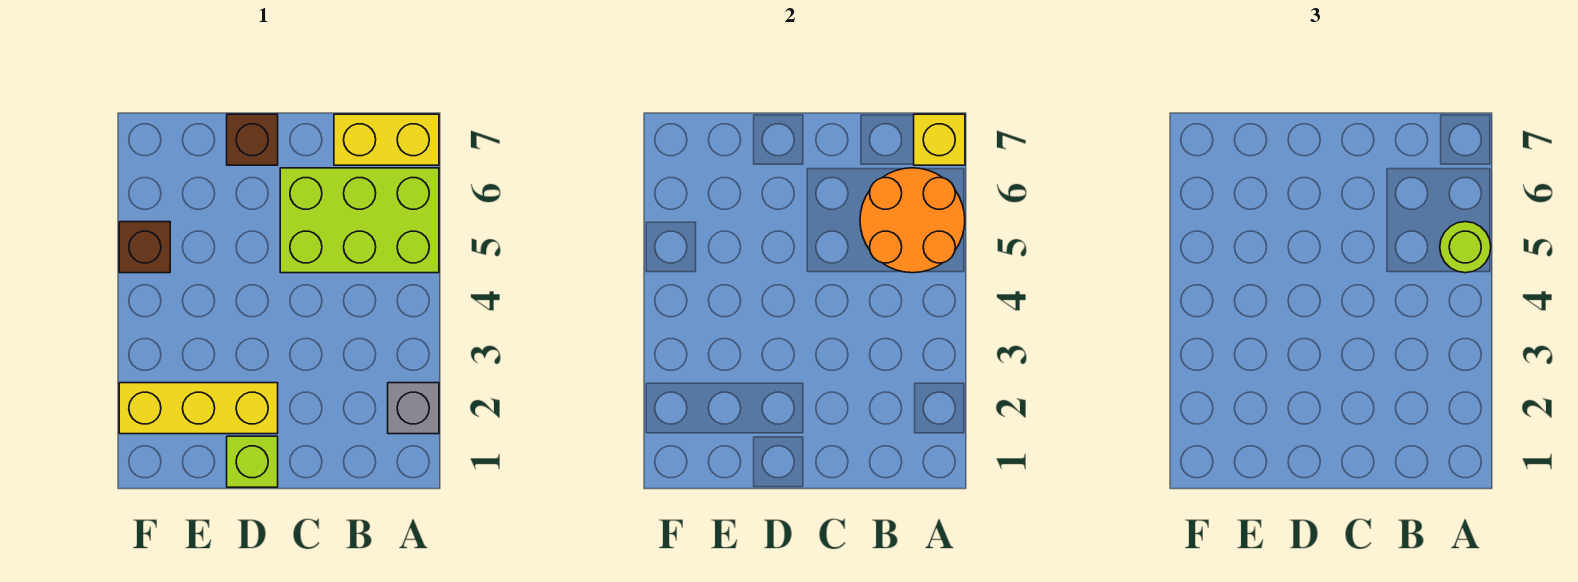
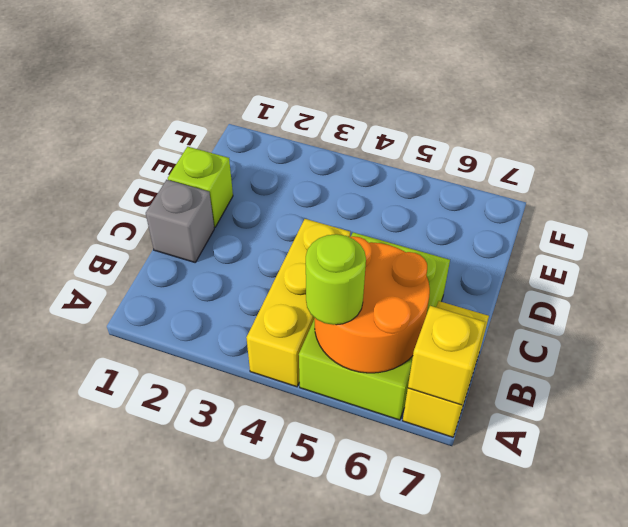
grey 1x1 brick [388,383,439,434] -> grey 1x1 brick moved to [146,180,214,262]
yellow 1x3 brick [119,383,278,434] -> yellow 1x3 brick moved to [246,219,350,387]
brown 1x1 brick [227,114,278,165] -> none
brown 1x1 brick [119,222,170,273] -> none

